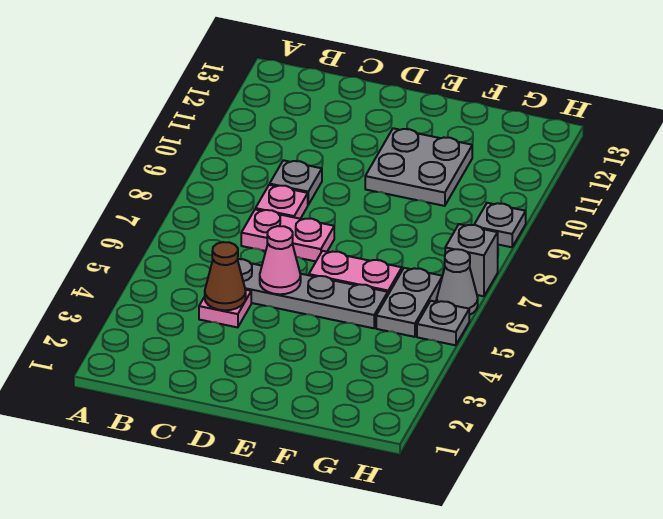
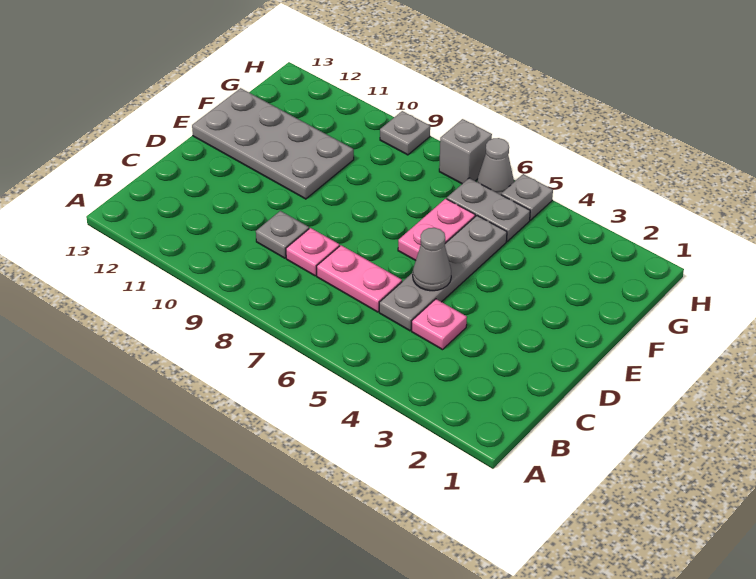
brown 1x1 cone [205,242,246,310] -> none
pink 1x2 plate [241,209,334,261] -> pink 1x2 plate turned to [317,245,402,312]
pink 1x1 cone [260,226,301,294] -> grey 1x1 cone [413,228,451,291]
grey 2x2 plate [365,128,472,206] -> grey 2x4 plate [192,88,354,199]

